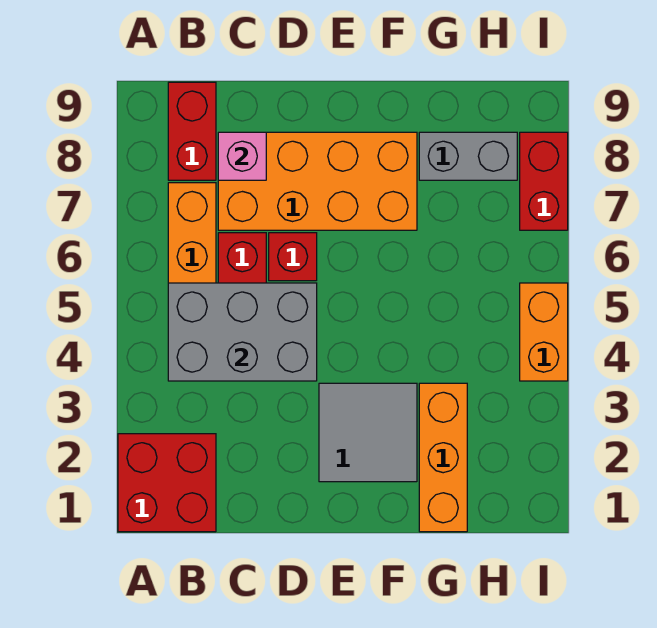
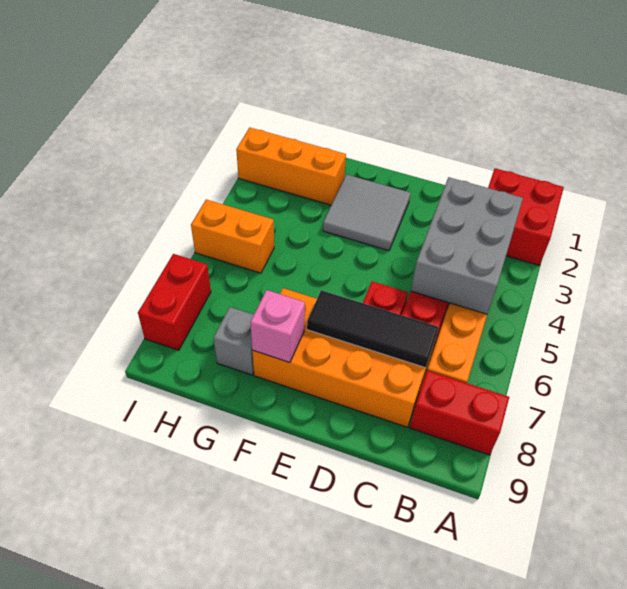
grey 2x3 brick [168,283,317,381] -> grey 2x3 brick turned to [411,177,523,314]
red 1x2 brick [168,82,216,180] -> red 1x2 brick turned to [410,371,509,455]
none -> black 1x3 tile [307,290,439,368]
pink 1x1 brick [218,132,266,180] -> pink 1x1 brick moved to [250,290,305,363]
orange 1x3 brick [419,383,467,532] -> orange 1x3 brick turned to [236,127,346,205]
grey 1x2 brick [419,132,517,180] -> grey 1x1 brick [214,307,254,375]
orange 1x2 brick [520,283,568,381] -> orange 1x2 brick turned to [191,199,274,273]

